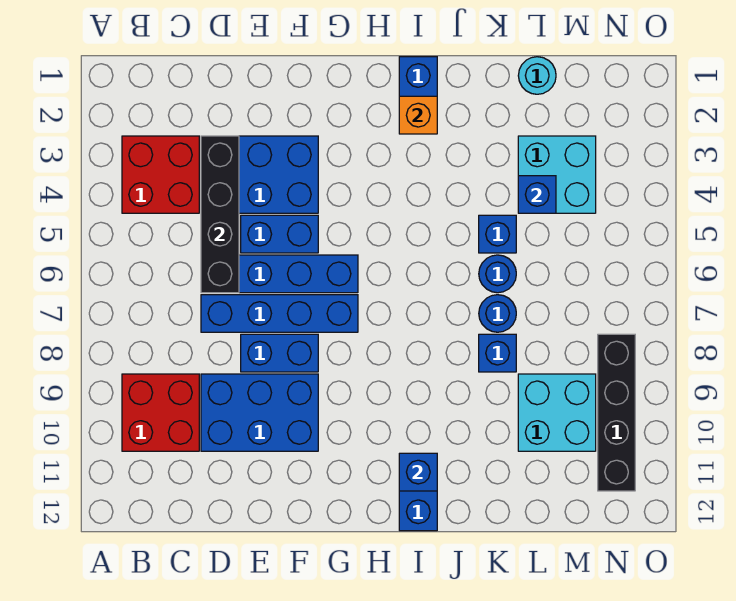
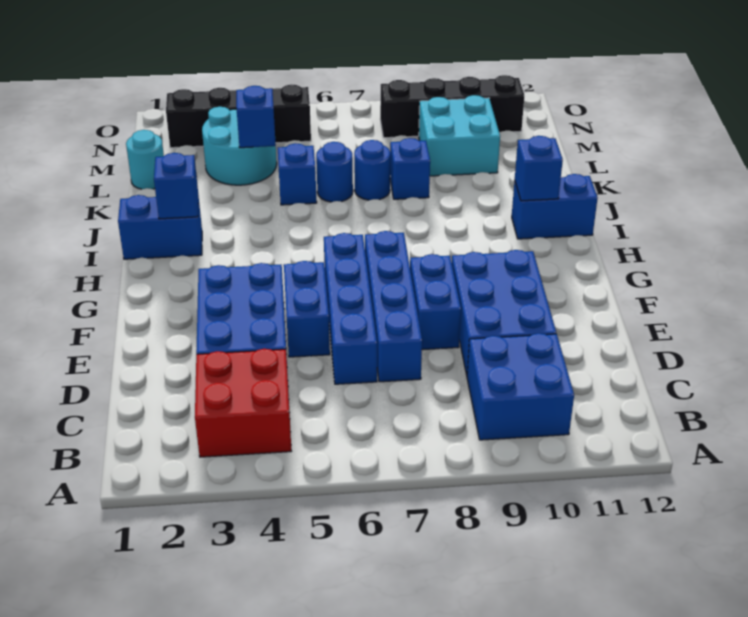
red 2x2 brick [122,374,199,451] -> blue 2x2 brick [467,333,574,440]
black 1x4 brick [201,136,239,293] -> black 1x4 brick moved to [166,84,311,148]
orange 1x1 brick [399,96,437,134] -> blue 1x1 brick [154,153,198,219]
cyan 2x2 brick [518,136,596,213] -> cyan 2x2 round brick [202,107,277,185]

